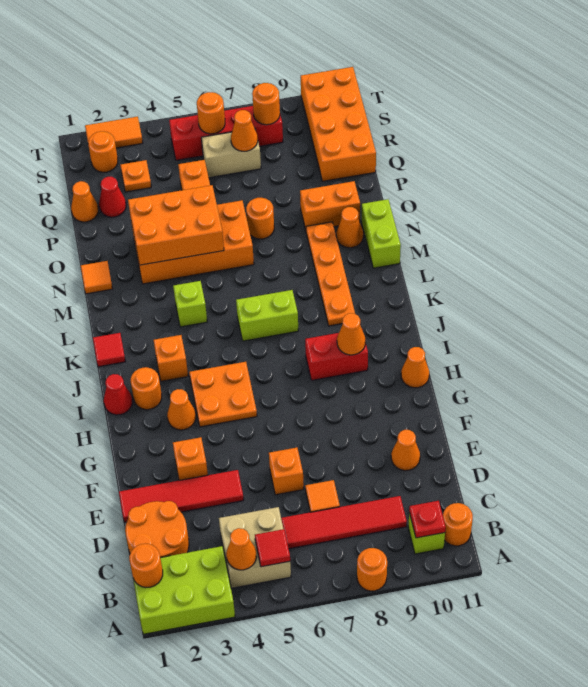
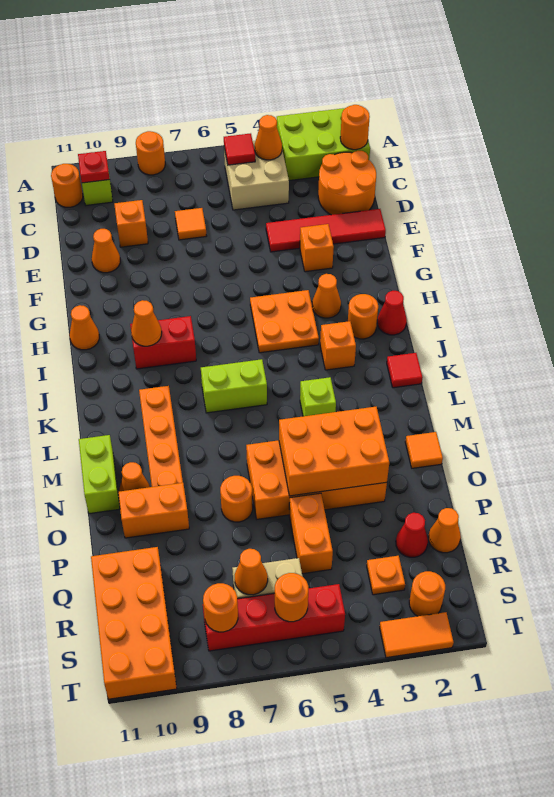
red 1x4 tile [281,496,407,549] -> none
orange 1x1 brick [269,448,304,495] -> orange 1x1 brick moved to [114,200,148,247]

